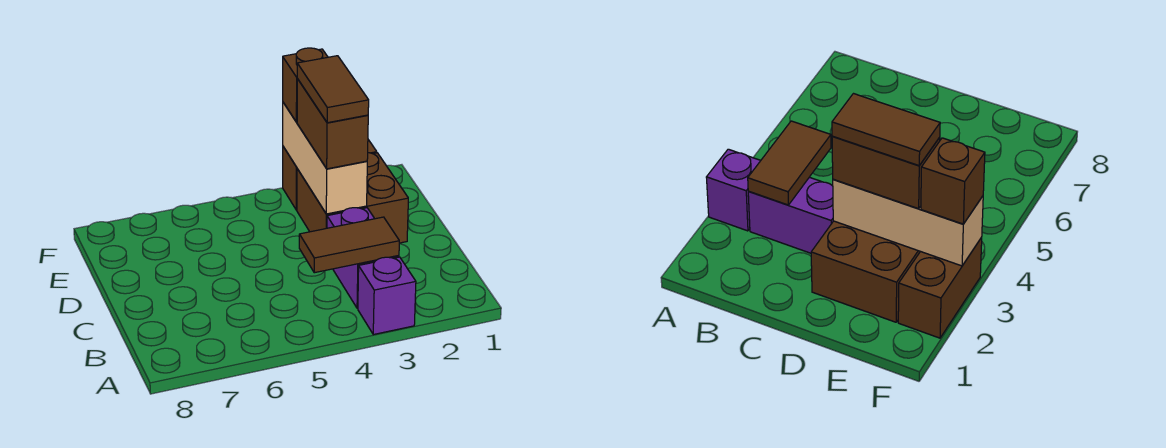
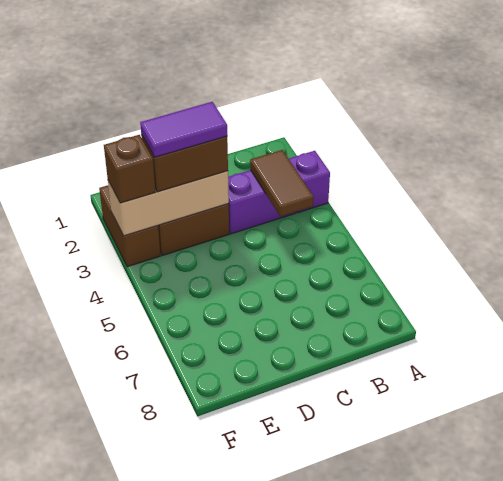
brown 1x2 tile [297,56,369,123] -> purple 1x2 tile [140,102,227,157]

